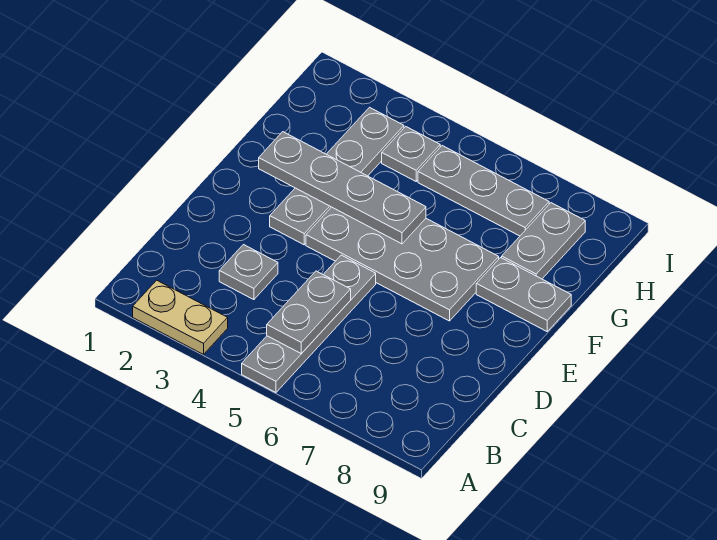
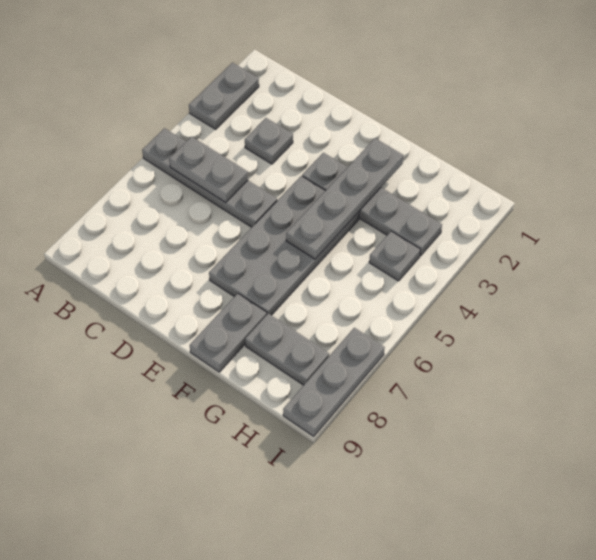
tan 1x2 plate [133,280,228,355] -> grey 1x2 plate [189,63,259,129]
grey 1x3 plate [418,146,549,236] -> grey 1x3 plate moved to [283,328,385,437]

